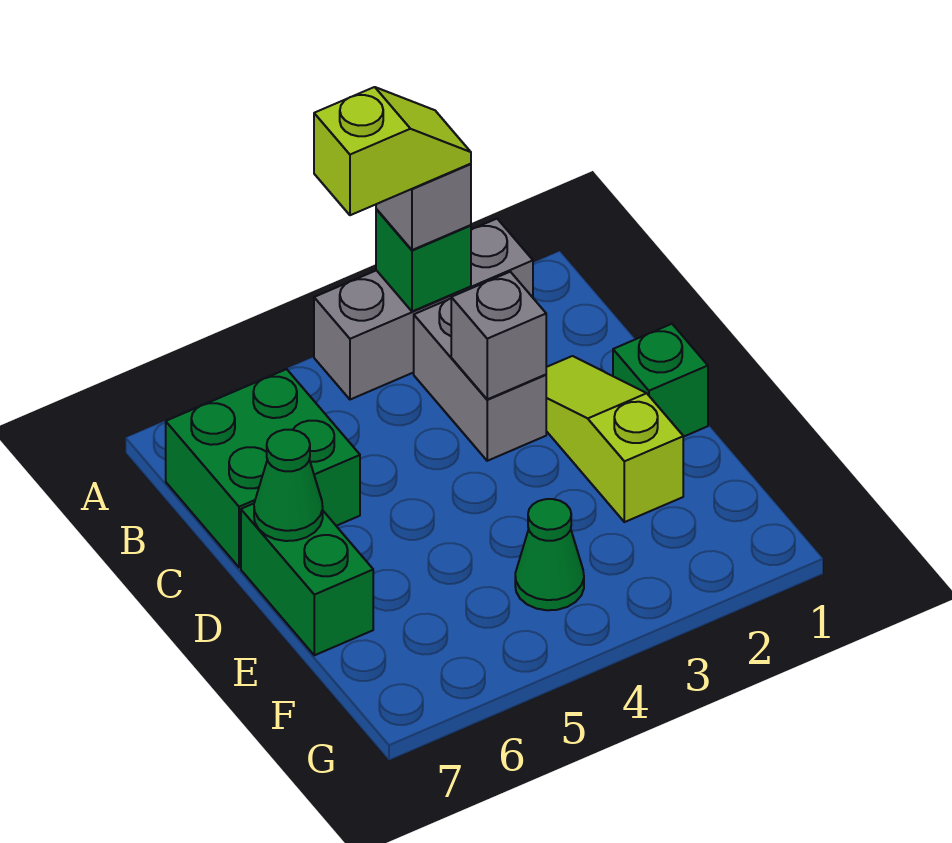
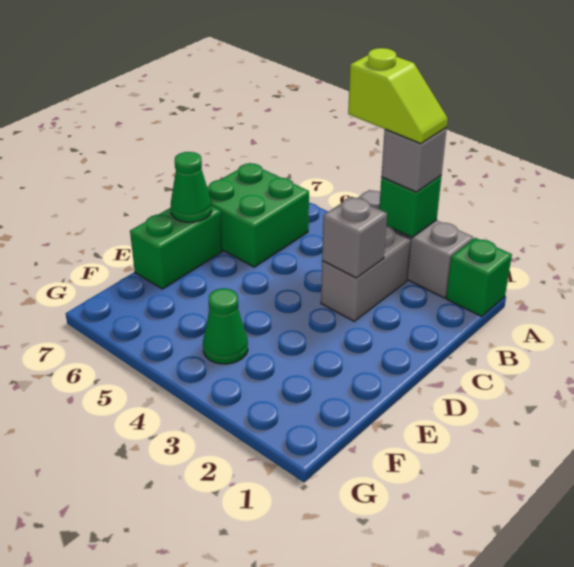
lime 1x3 slope [546,356,683,522] -> none
green 1x1 brick [613,324,708,437] -> green 1x1 brick moved to [446,238,512,317]

